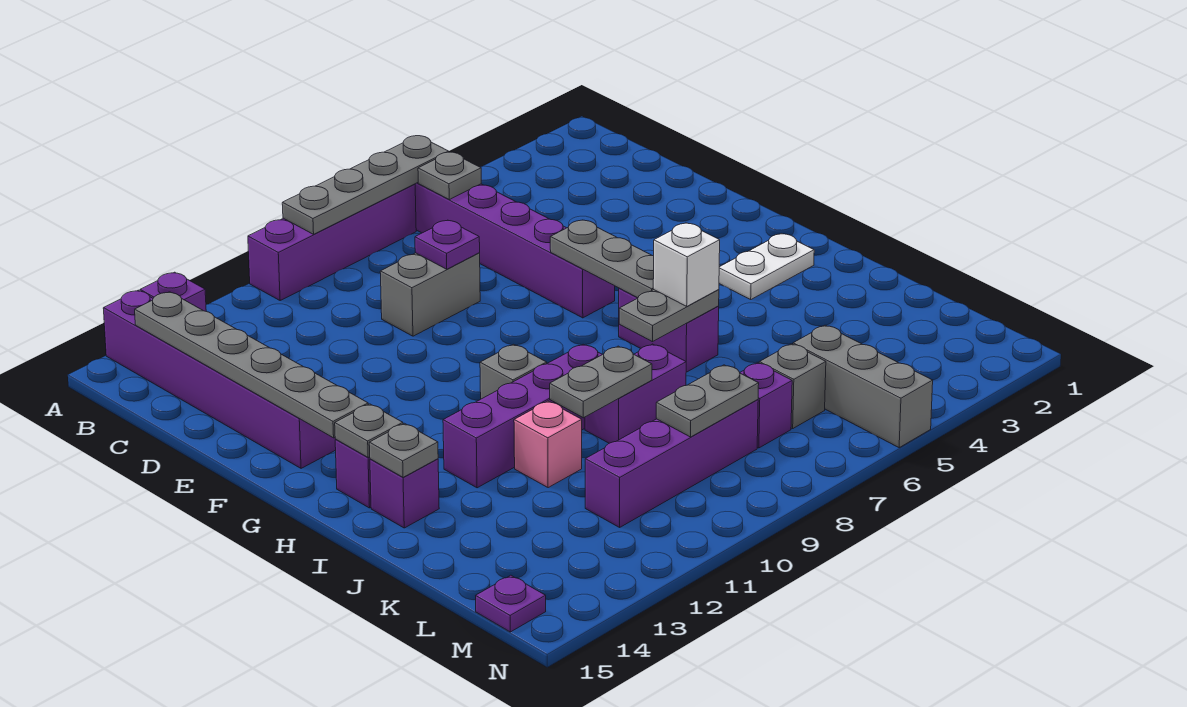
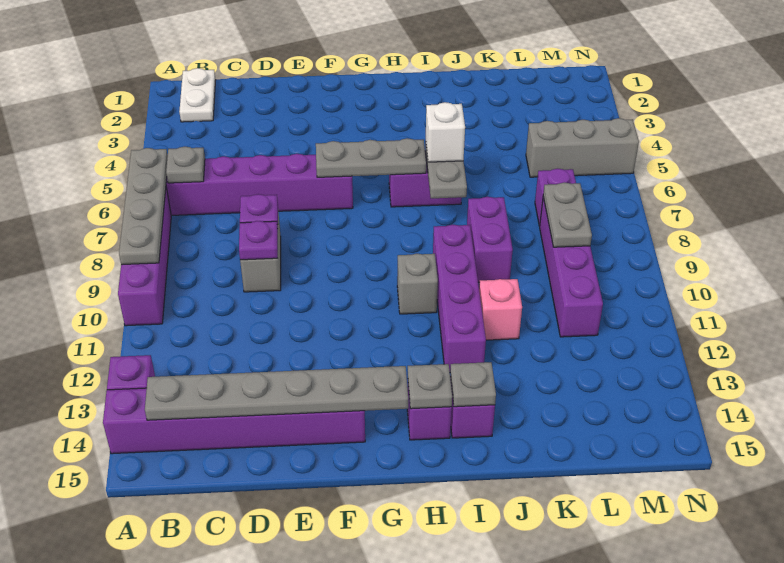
white 1x2 plate [719,234,814,299] -> white 1x2 plate moved to [179,68,216,122]
grey 1x2 plate [550,346,652,418] -> none
grey 1x1 brick [759,344,826,429] -> none
purple 1x1 plate [476,575,546,632] -> purple 1x1 plate moved to [239,221,278,260]

